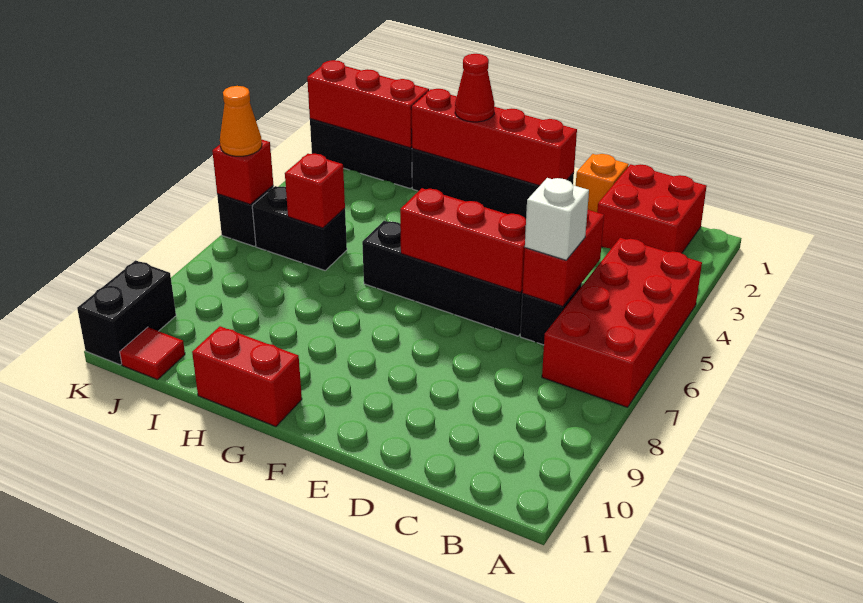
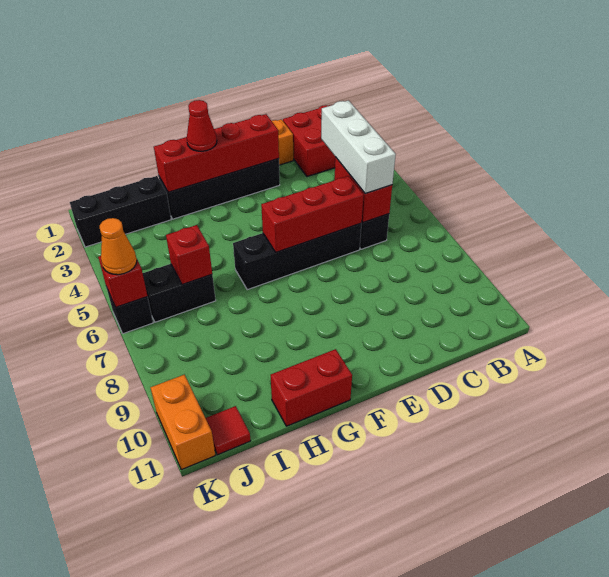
red 2x4 brick [542,238,702,407] -> none
white 1x1 brick [525,178,589,260] -> white 1x3 brick [321,101,396,194]
red 1x3 brick [307,60,429,148] -> none
black 1x2 brick [77,260,176,365] -> orange 1x2 brick [151,375,215,470]

